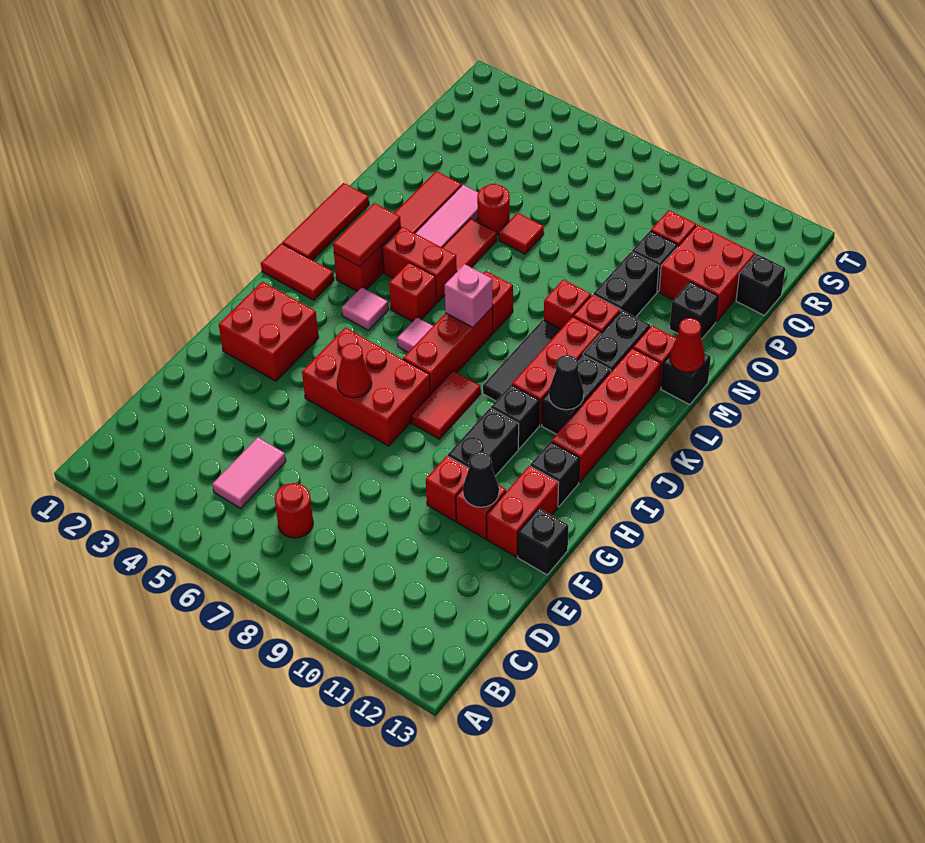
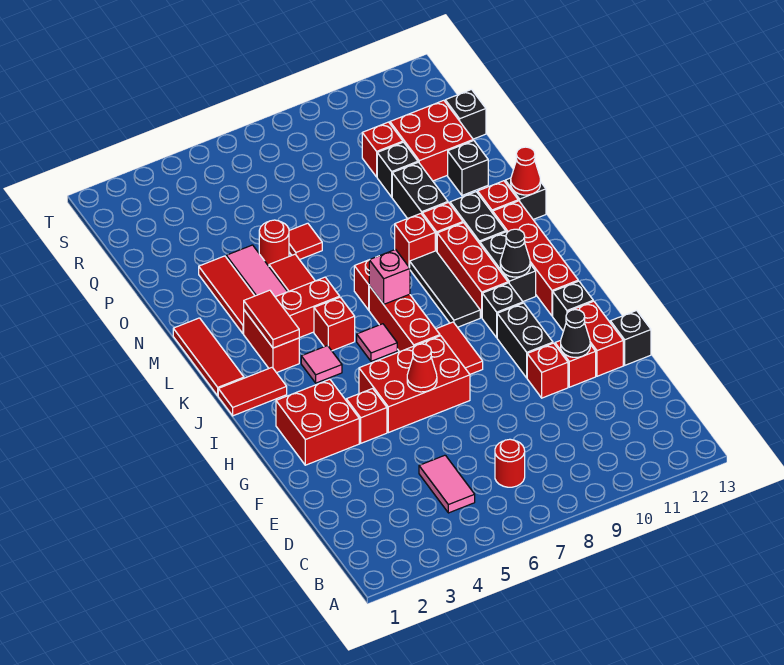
none -> red 1x1 brick [346,389,387,443]

